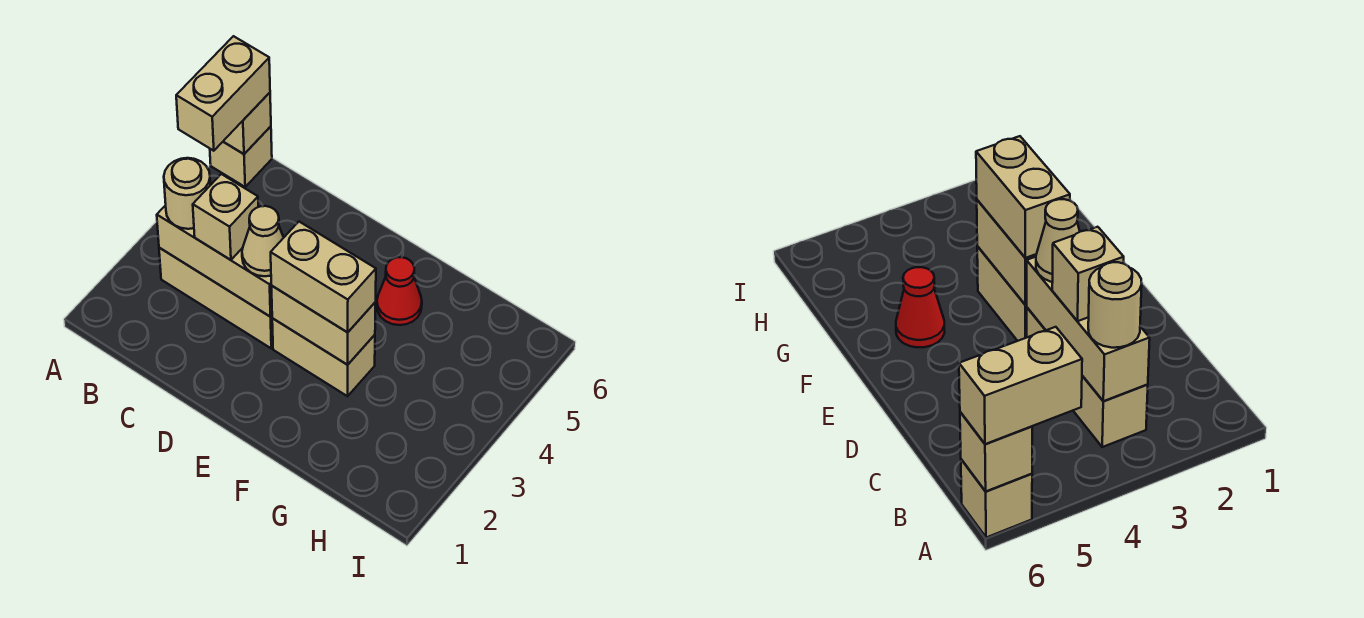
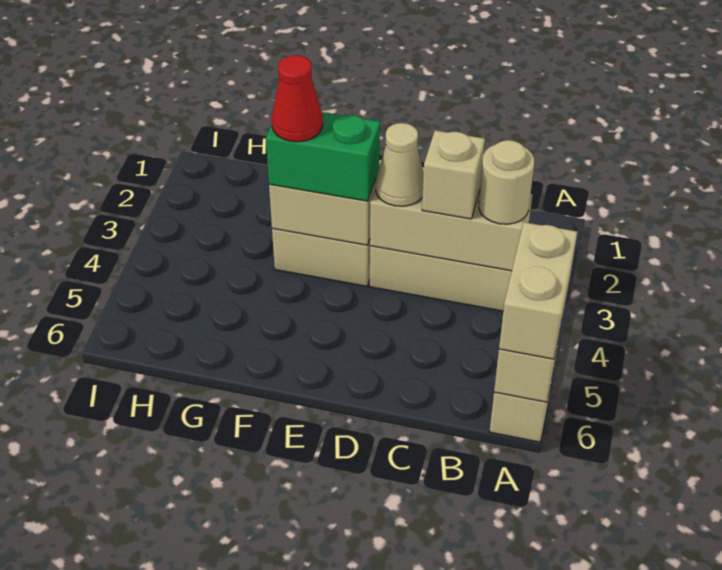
tan 1x2 brick [271,222,376,332] -> green 1x2 brick [266,112,380,201]
red 1x1 cone [377,257,422,325] -> red 1x1 cone moved to [272,55,323,142]

